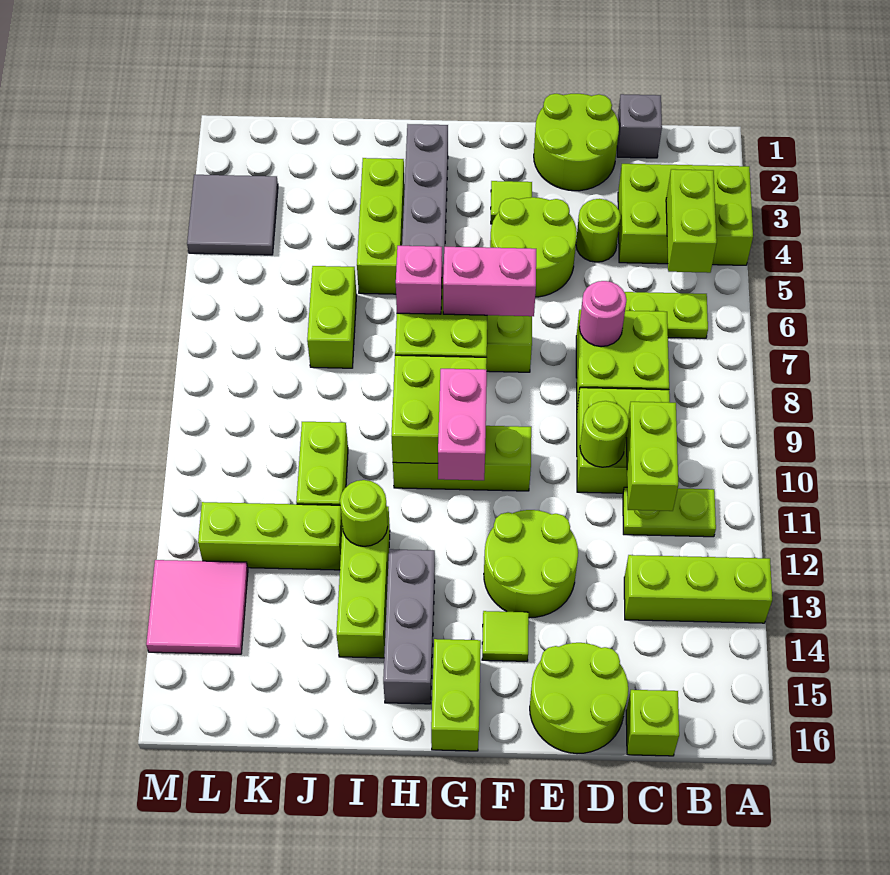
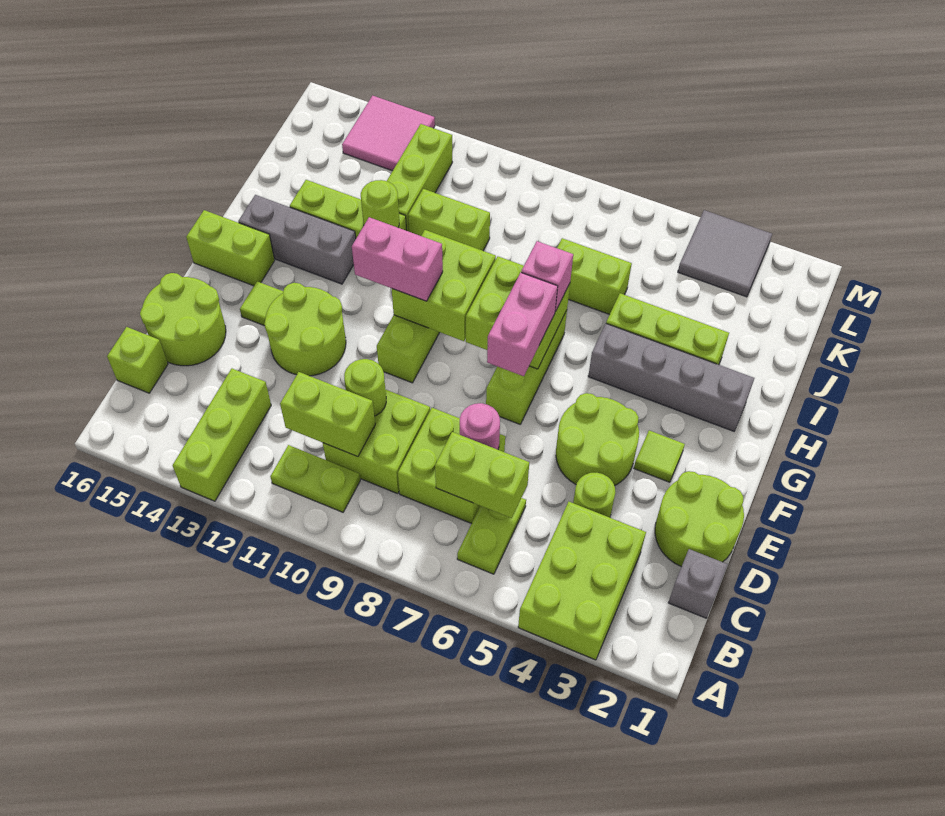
lime 1x2 brick [666,169,717,273] -> lime 1x2 brick moved to [435,432,529,518]
lime 1x2 plate [623,487,716,537] -> lime 1x2 plate turned to [270,445,360,512]

